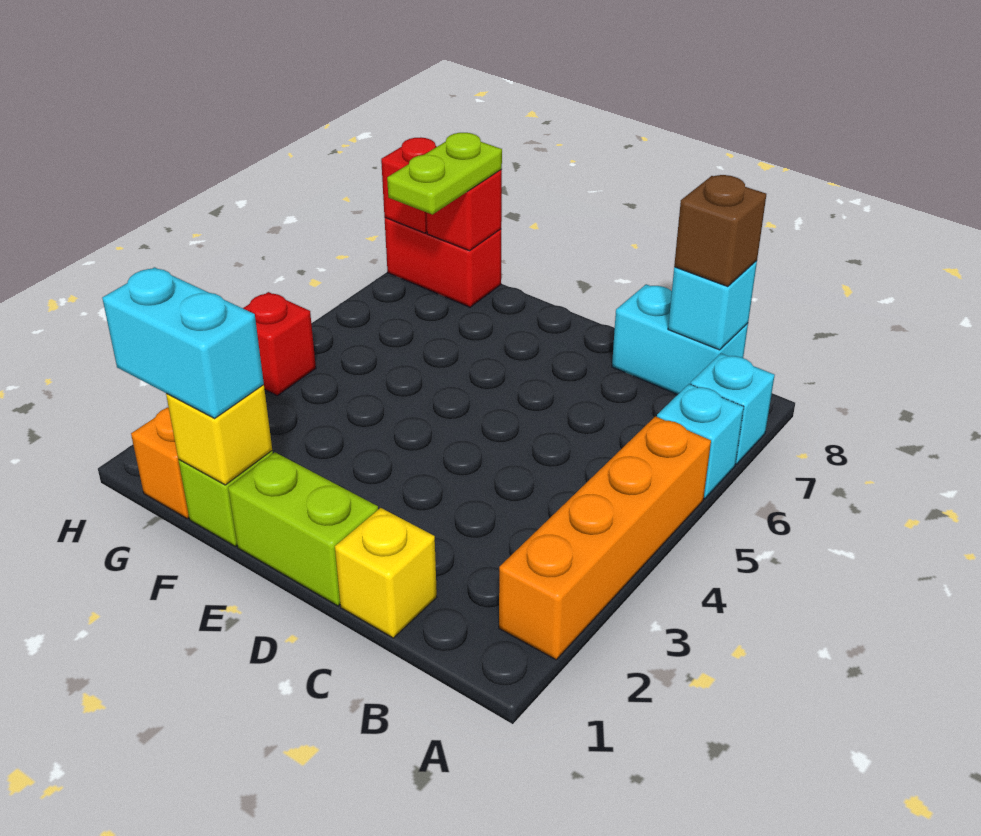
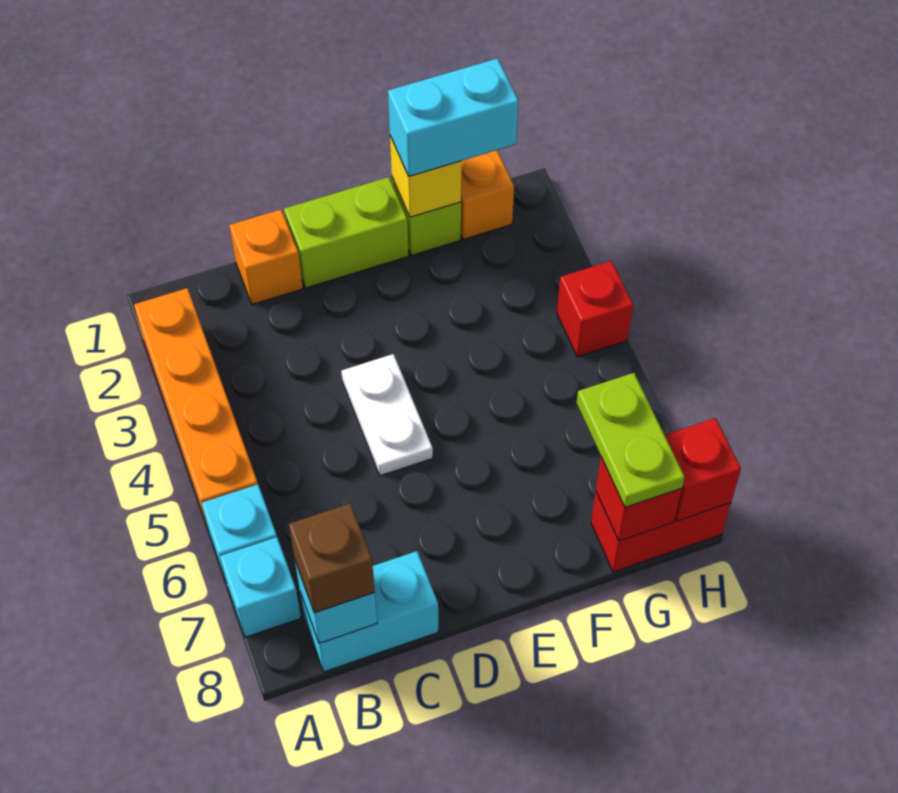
yellow 1x1 brick [335,508,437,638] -> orange 1x1 brick [229,210,303,305]
none -> white 1x2 plate [341,354,433,476]

